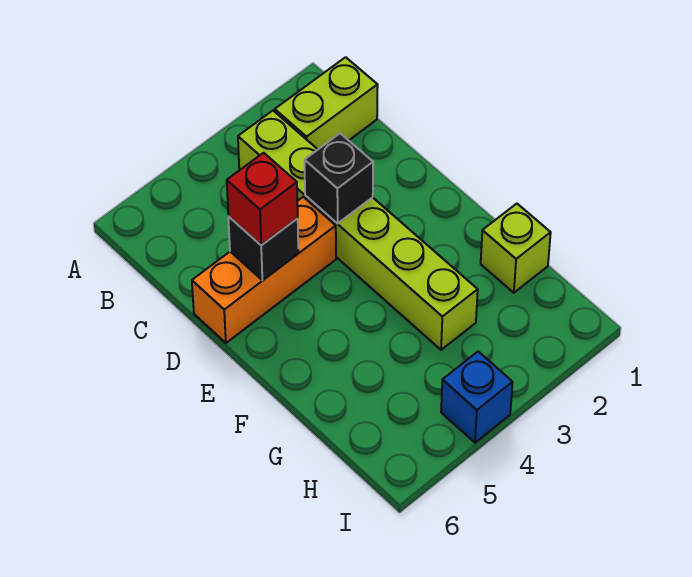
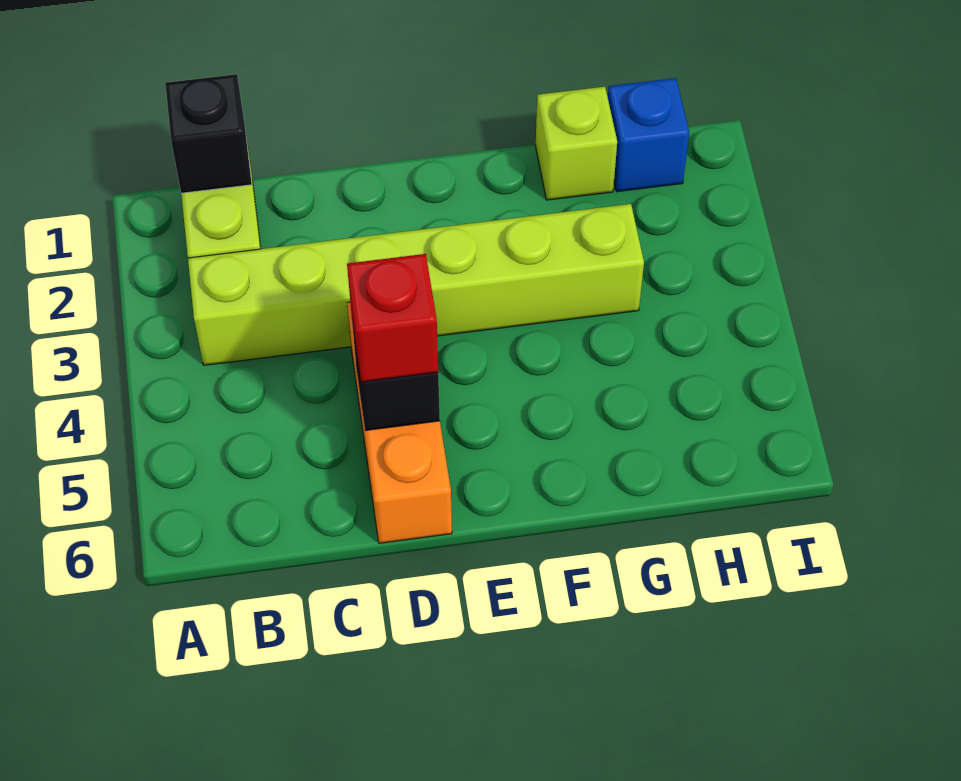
black 1x1 brick [305,133,373,224] -> black 1x1 brick moved to [165,74,252,193]
blue 1x1 brick [441,352,513,443] -> blue 1x1 brick moved to [608,78,689,192]

